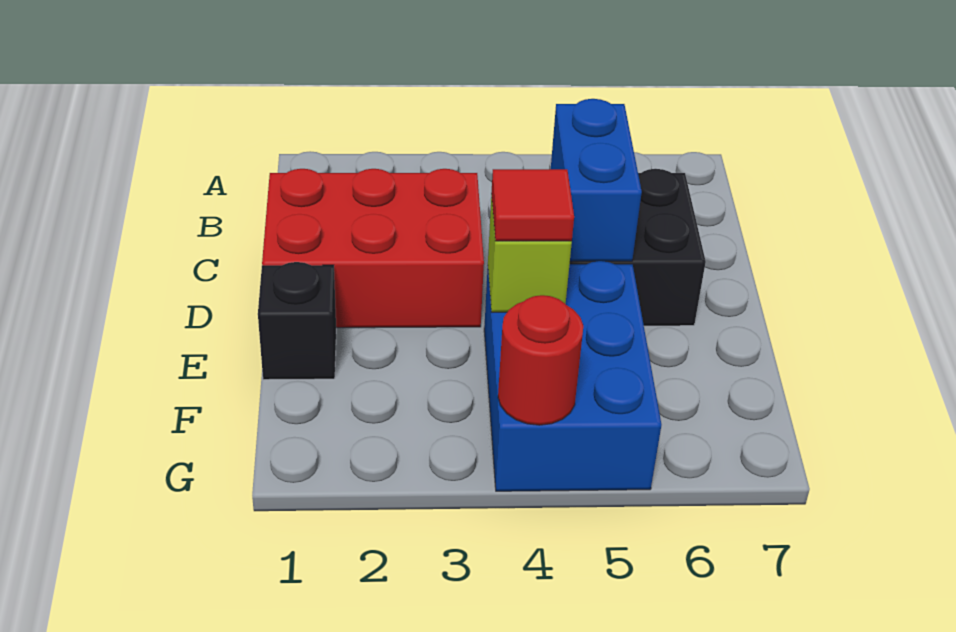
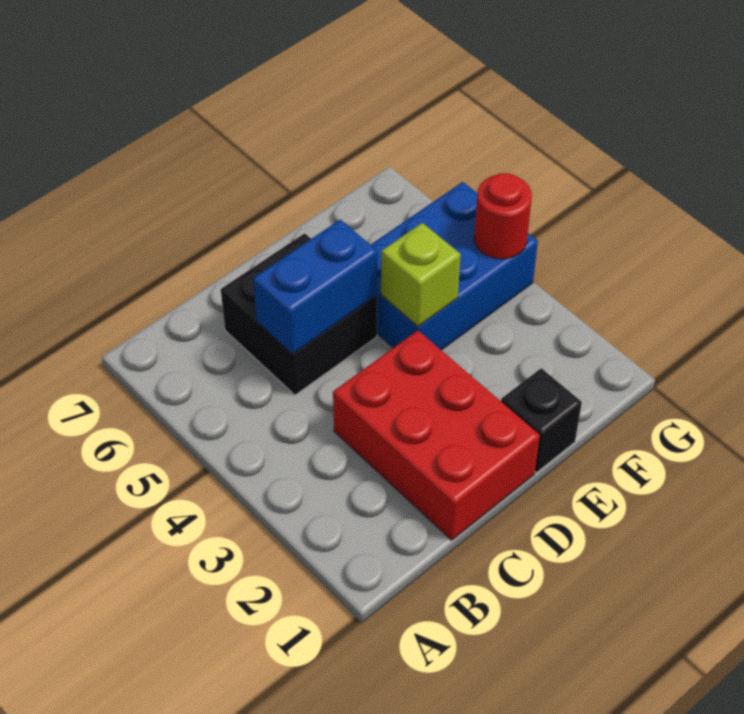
red 1x1 tile [491,169,574,241] -> none

